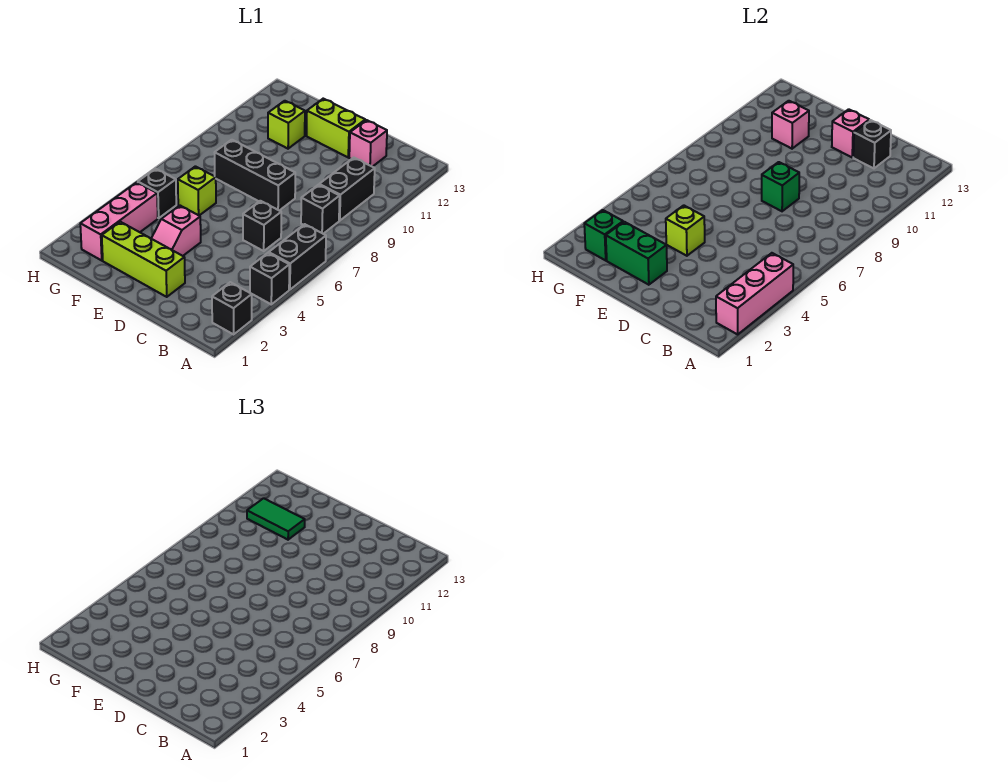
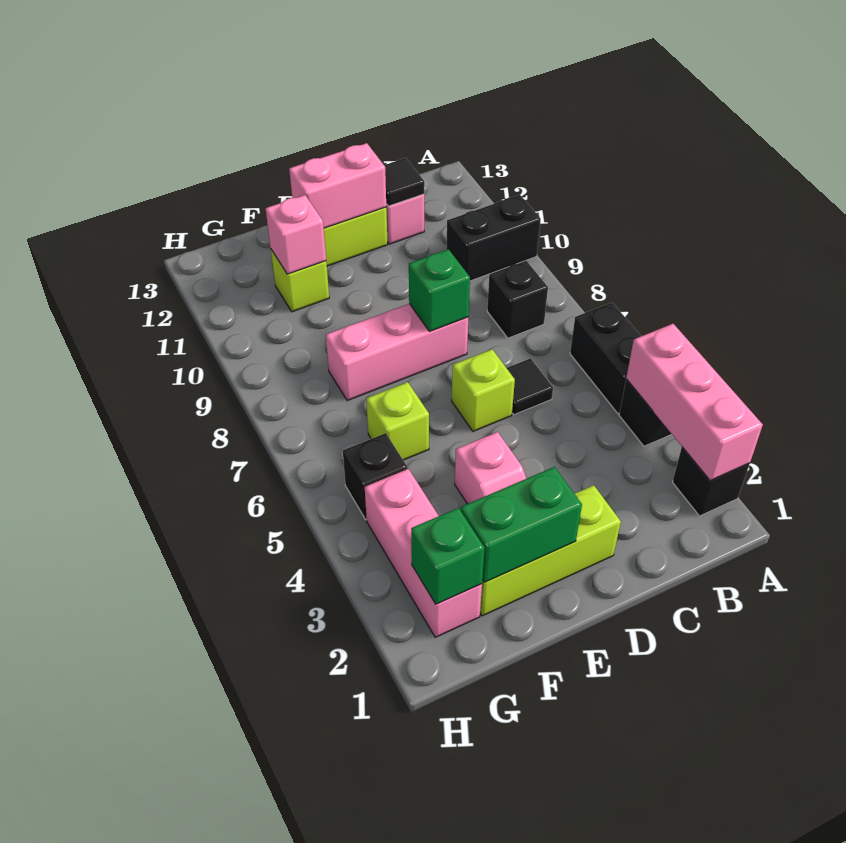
black 1x2 brick [319,158,375,221] -> black 1x2 brick turned to [446,195,541,281]
black 1x1 brick [243,201,281,251] -> black 1x1 tile [507,358,553,415]
black 1x1 brick [853,120,891,168] -> black 1x1 tile [384,158,424,206]
black 1x3 brick [215,140,295,211] -> pink 1x3 brick [326,304,468,400]
pink 1x1 brick [832,109,869,157] -> pink 1x2 brick [289,143,386,228]
lime 1x1 brick [666,205,705,256] -> lime 1x1 brick moved to [452,349,515,431]
green 1x2 tile [247,498,305,540] -> none

